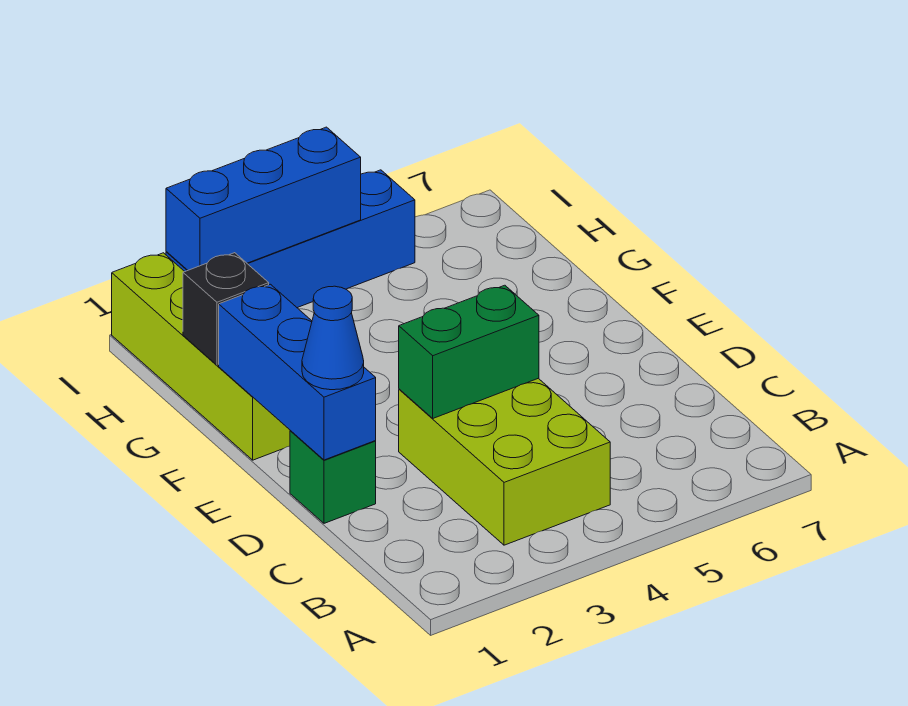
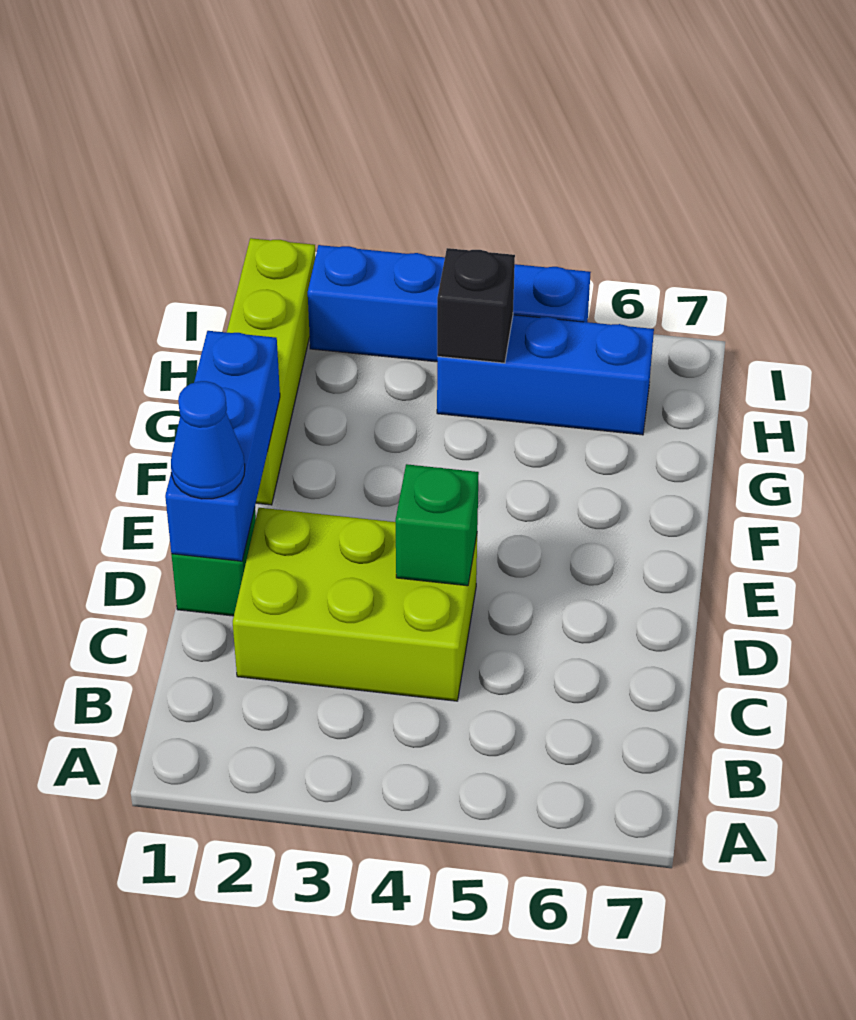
lime 2x3 brick [399,378,610,545] -> lime 2x3 brick turned to [233,508,477,701]
green 1x2 brick [399,285,539,418] -> green 1x1 brick [395,464,479,586]
black 1x1 brick [183,253,269,365] -> black 1x1 brick moved to [437,248,515,363]
blue 1x3 brick [166,127,361,270] -> blue 1x3 brick moved to [437,315,654,435]

